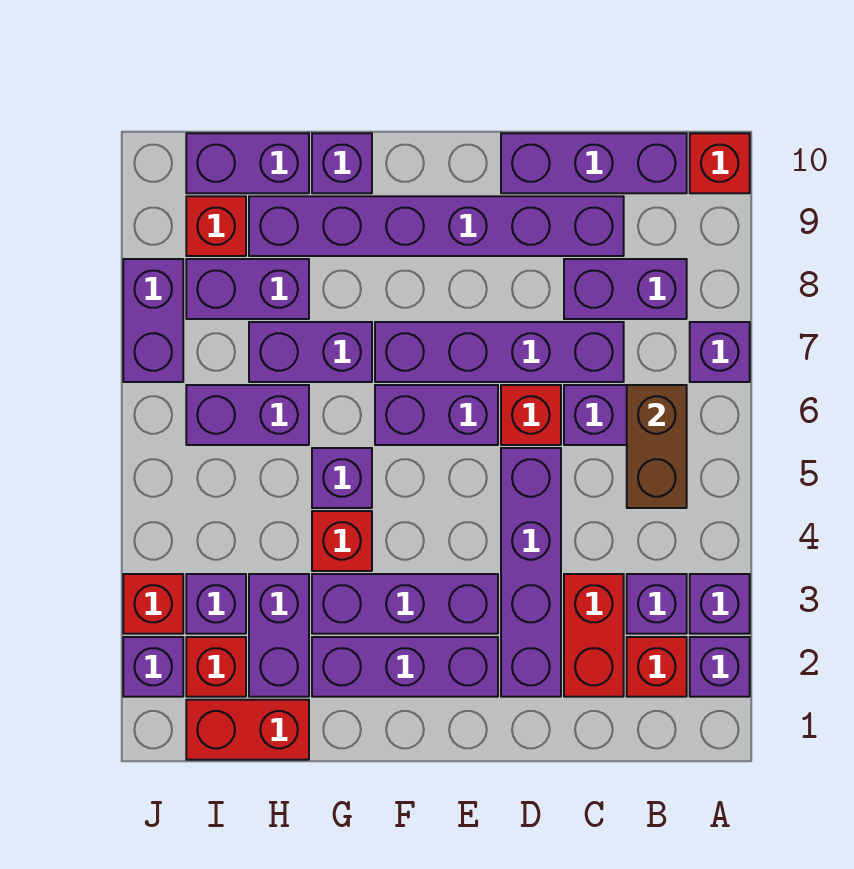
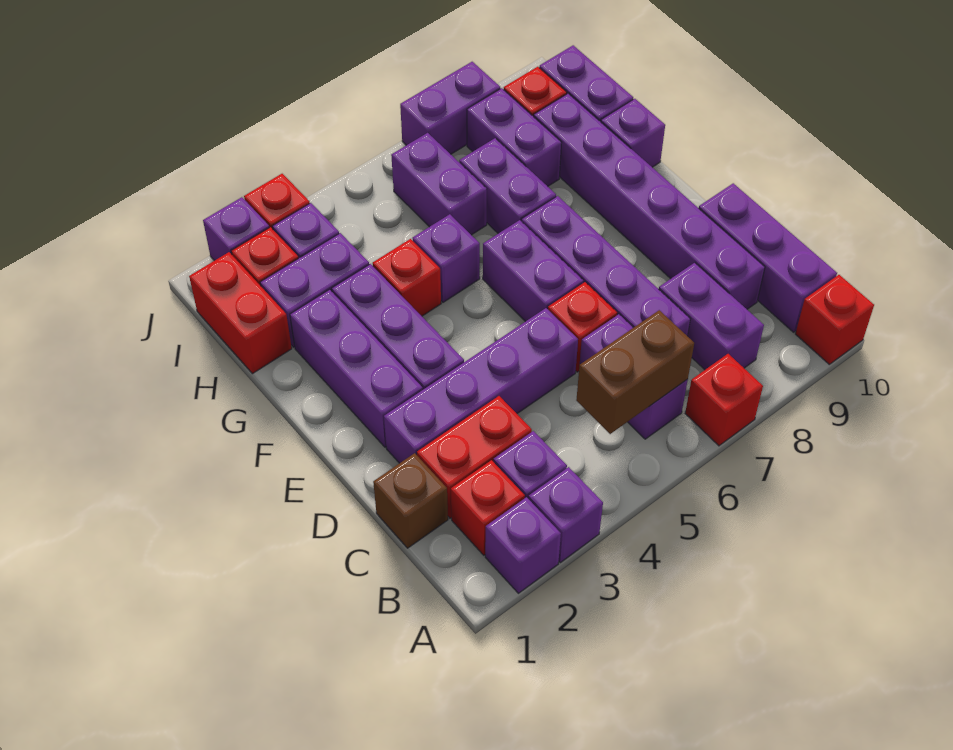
purple 1x1 brick [690,322,750,382] -> red 1x1 brick [685,354,763,446]
none -> brown 1x1 brick [373,453,448,548]

